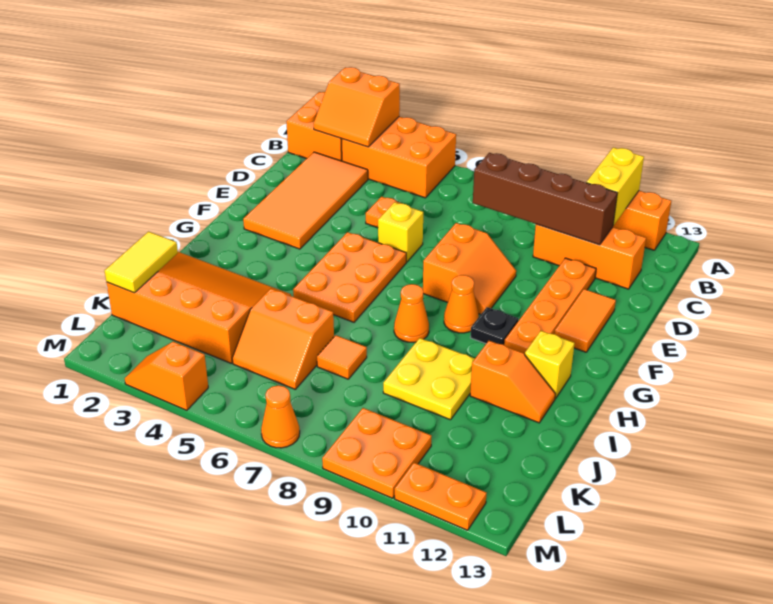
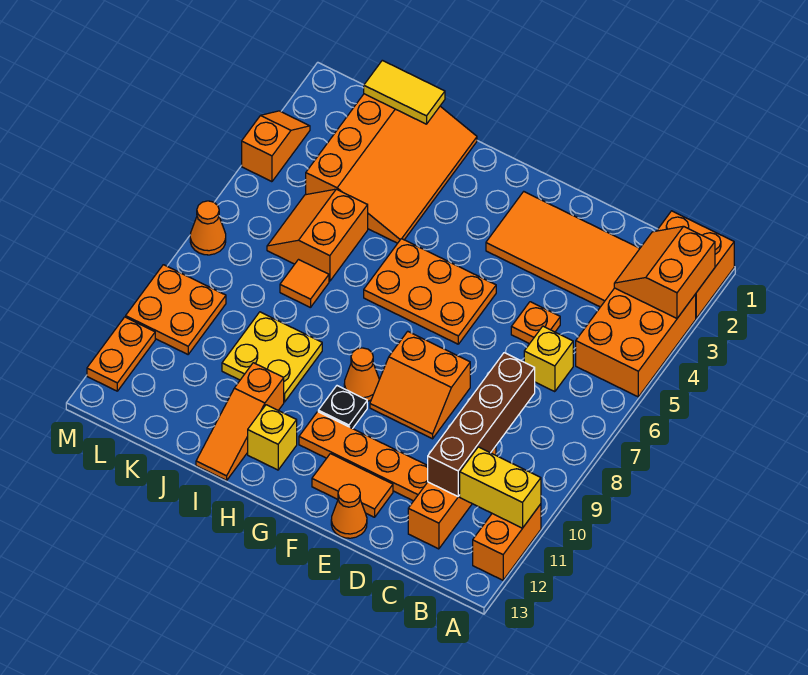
yellow 1x1 brick [378,202,423,262] -> yellow 1x1 brick moved to [524,326,573,392]
orange 1x1 cone [394,284,429,342] -> orange 1x1 cone moved to [331,484,367,538]
orange 1x2 slope [470,341,555,423] -> orange 1x3 slope [196,363,284,480]

